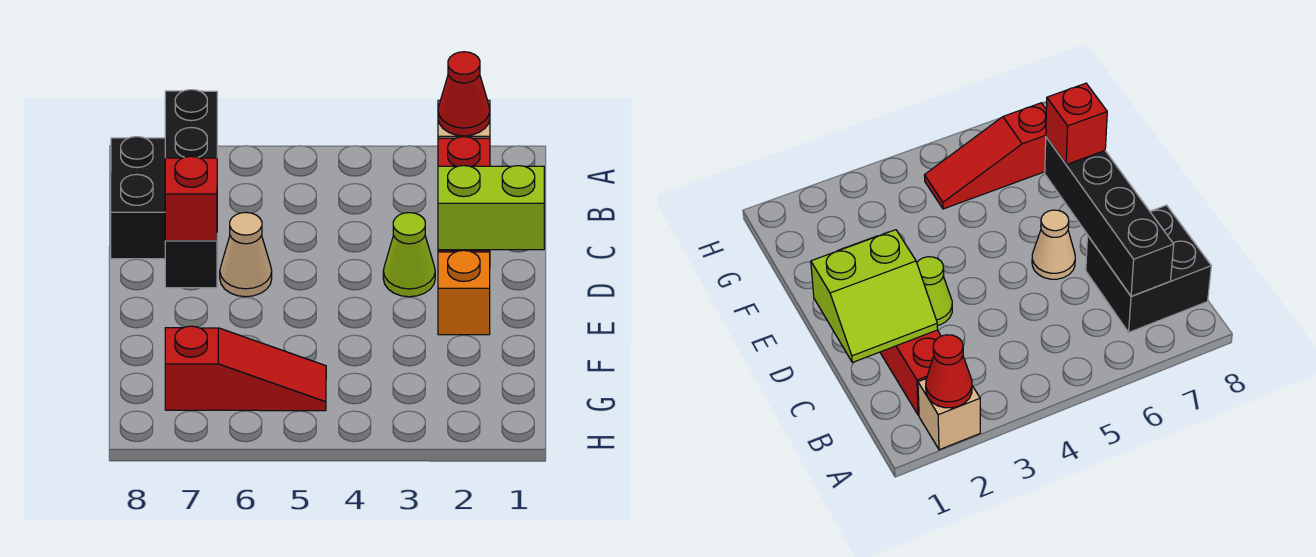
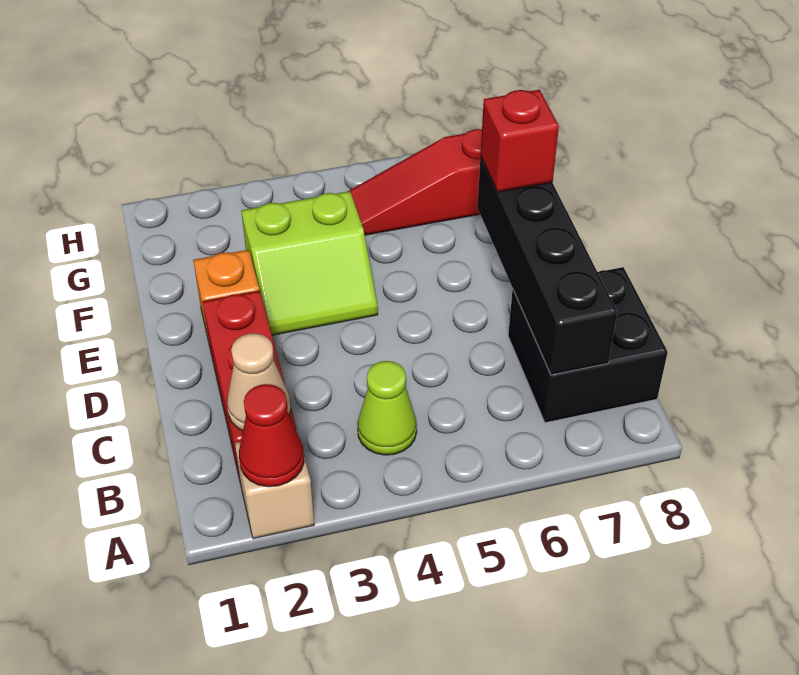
lime 2x2 slope [438,166,544,250] -> lime 2x2 slope moved to [241,191,378,335]
lime 1x1 cone [383,213,435,297] -> lime 1x1 cone moved to [357,361,417,455]
tan 1x1 cone [220,212,272,297] -> tan 1x1 cone moved to [227,333,291,431]

